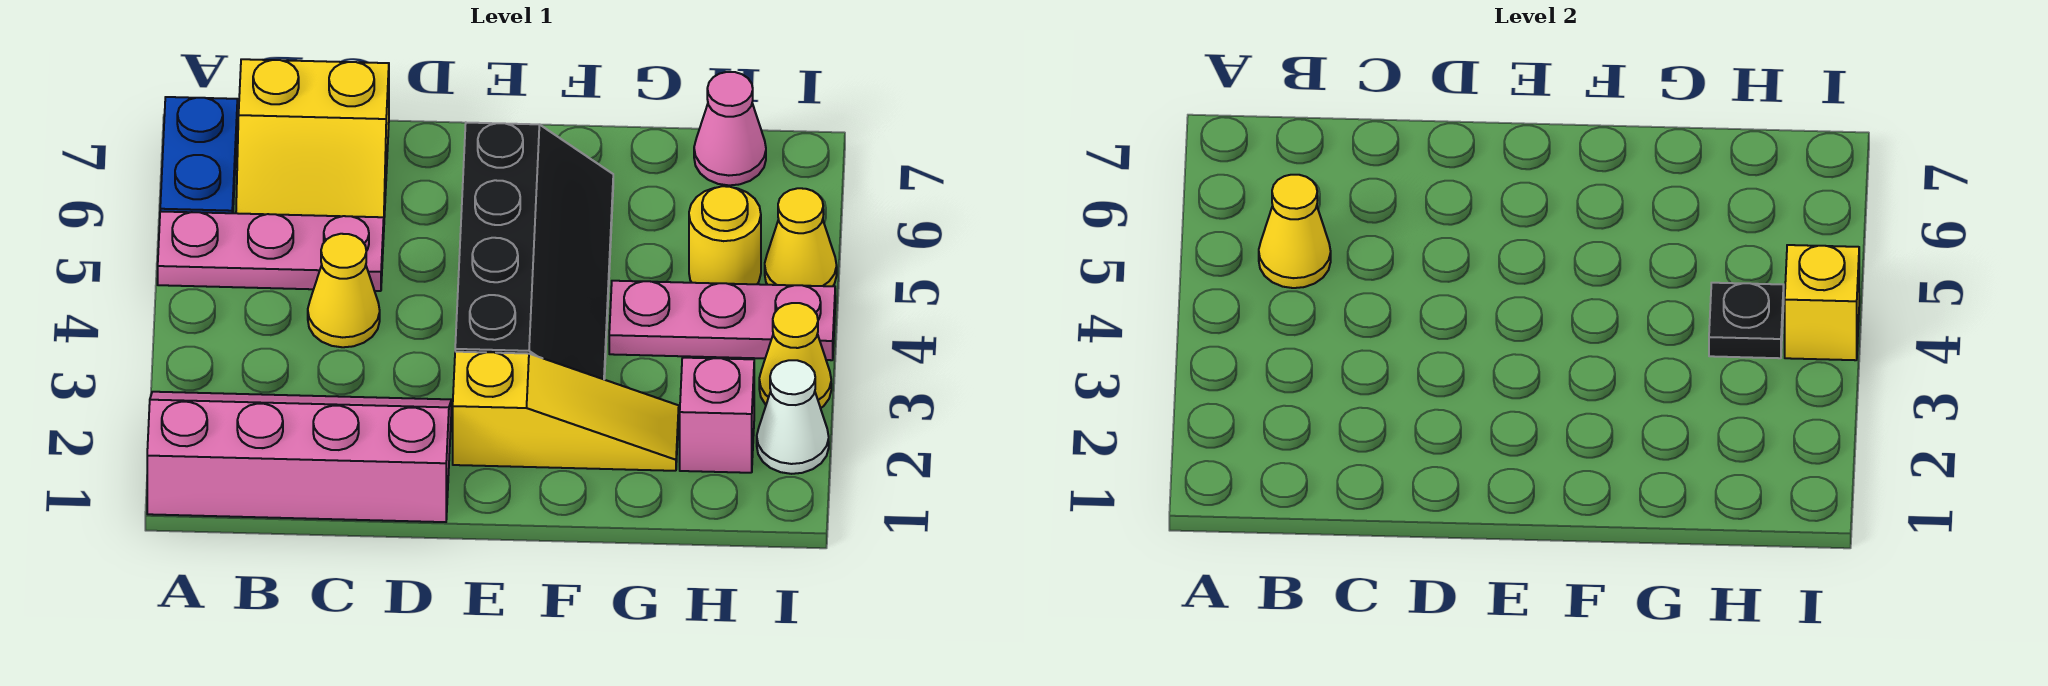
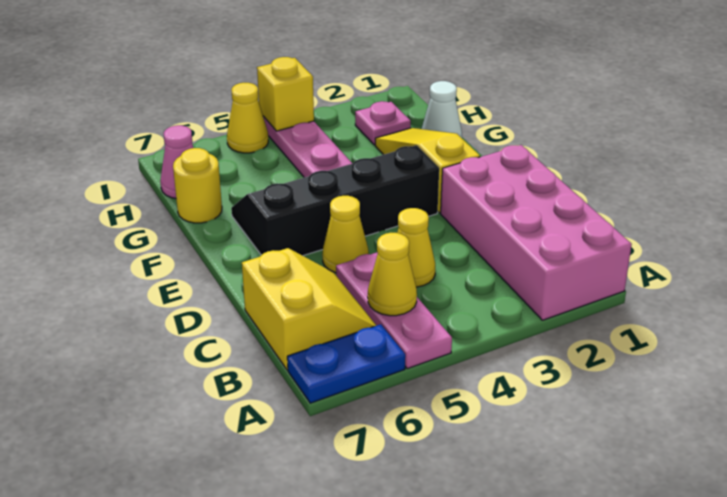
pink 2x4 slope [147,392,451,522] -> pink 2x4 brick [441,145,632,320]
pink 1x1 brick [680,358,754,473] -> pink 1x1 plate [355,101,411,145]
black 1x1 plate [1709,283,1784,358] -> none
yellow 1x1 round brick [689,186,761,284] -> yellow 1x1 round brick moved to [173,148,222,223]
white 1x1 cone [757,360,829,474] -> white 1x1 cone moved to [422,81,462,138]
yellow 1x1 cone [759,303,831,408] -> yellow 1x1 cone moved to [322,196,369,273]

